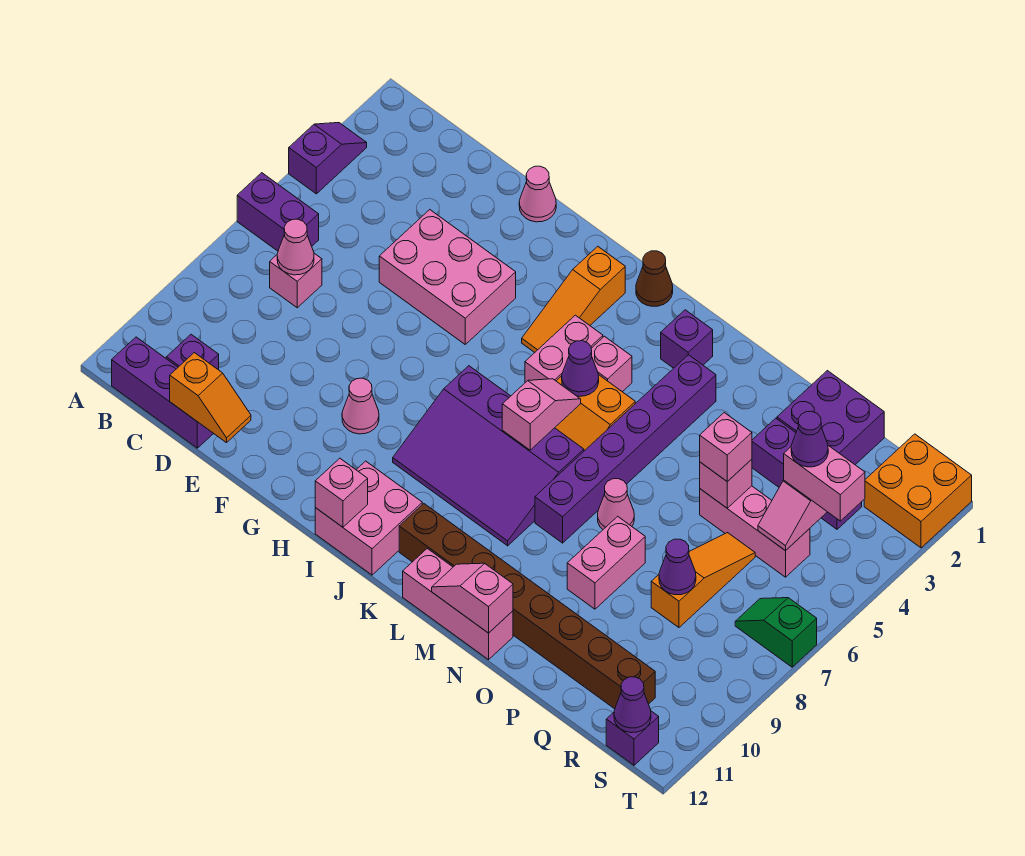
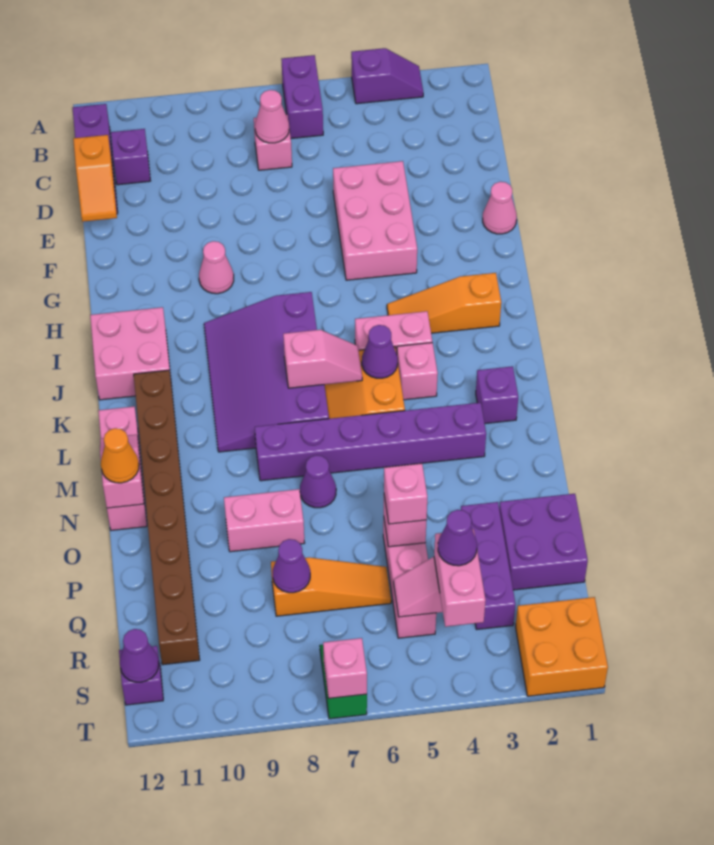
pink 1x1 brick [315,458,368,527] -> pink 1x1 brick moved to [323,638,367,698]
brown 1x1 cone [636,251,673,306] -> none
pink 1x1 cone [598,479,634,529] -> purple 1x1 cone [300,455,336,508]
none -> orange 1x1 cone [101,428,139,483]

